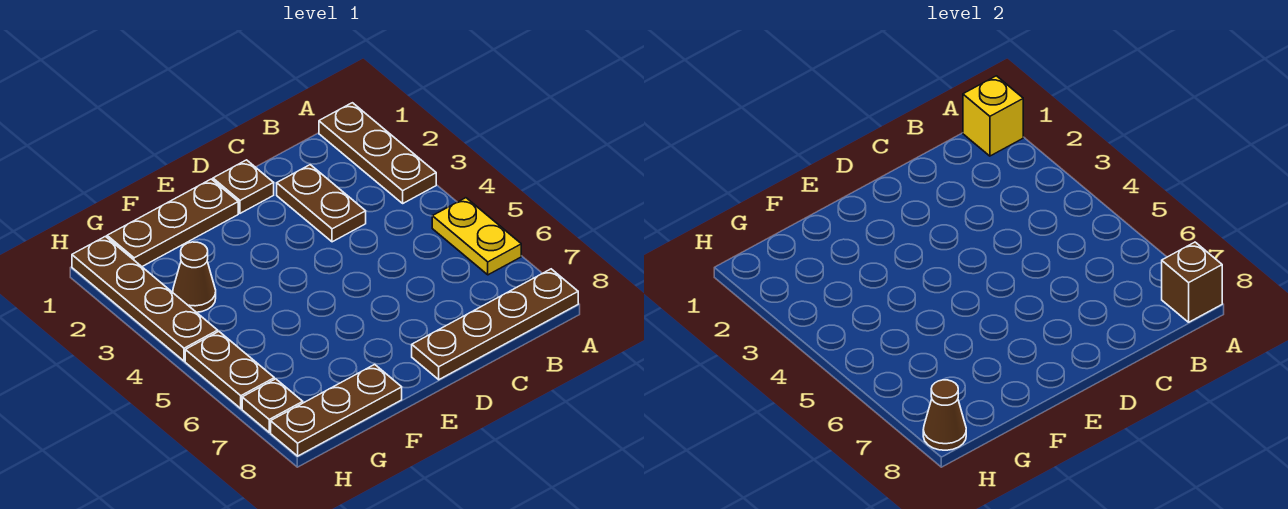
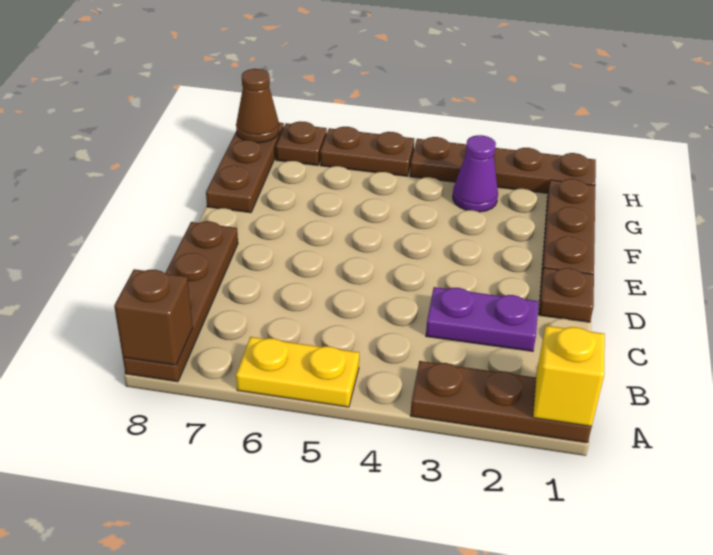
brown 1x2 plate [277,165,366,242] -> purple 1x2 plate [426,287,539,351]
brown 1x1 cone [173,242,216,312] -> purple 1x1 cone [453,135,498,212]

